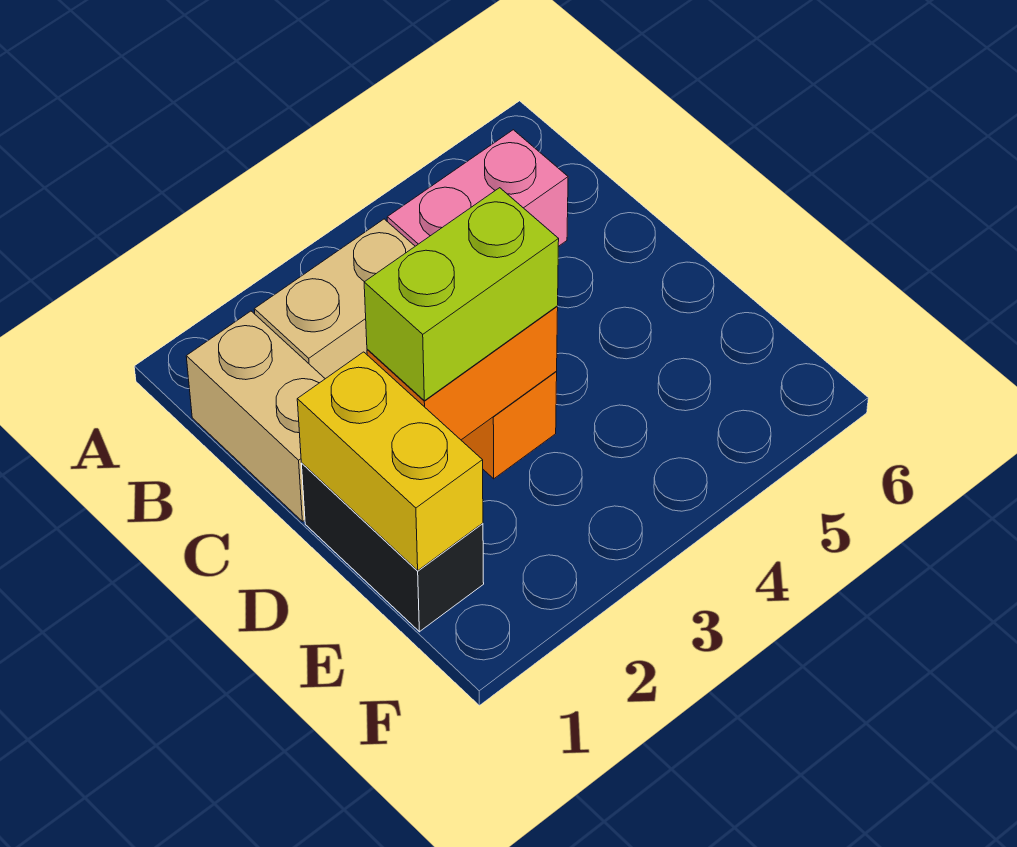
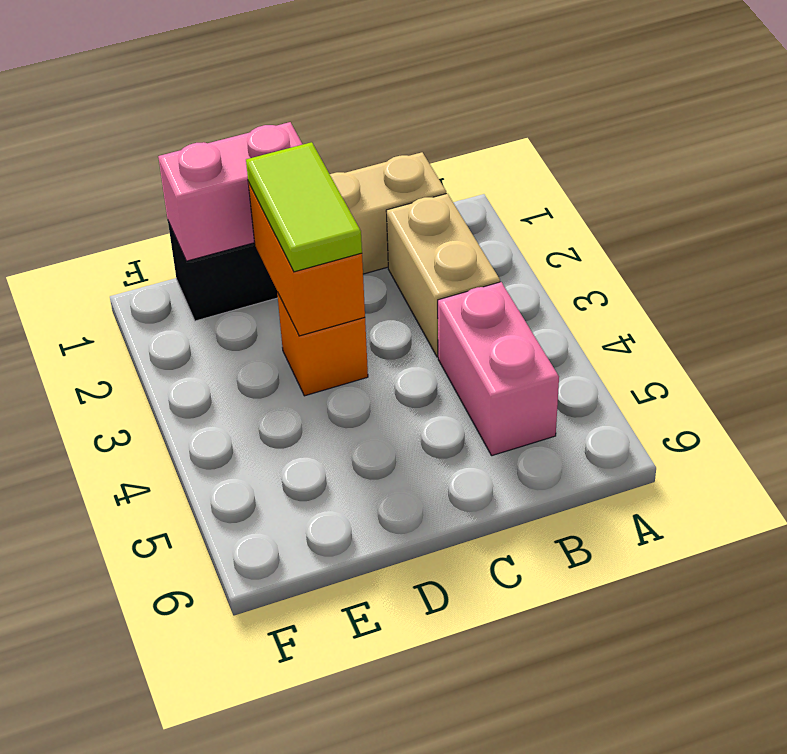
yellow 1x2 brick [297,352,483,570] -> pink 1x2 brick [158,122,303,261]
lime 1x2 brick [364,188,559,401] -> lime 1x2 tile [246,142,362,272]

